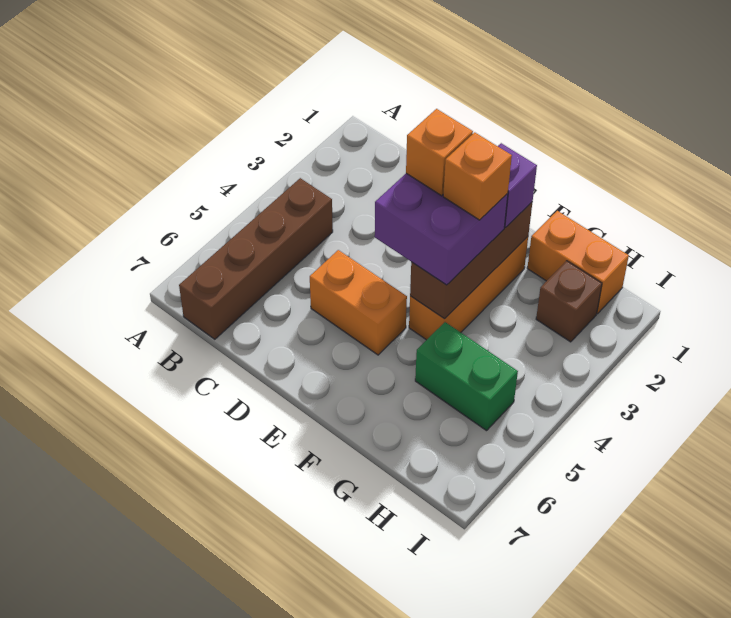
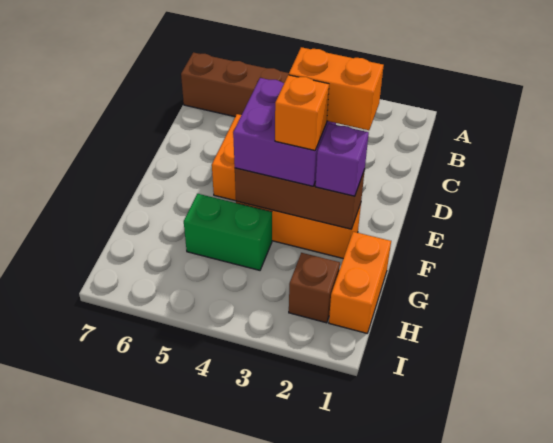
orange 1x1 brick [406,109,473,196] -> orange 1x2 brick [289,47,384,130]
green 1x2 brick [415,322,518,431] -> green 1x2 brick turned to [184,194,272,270]

